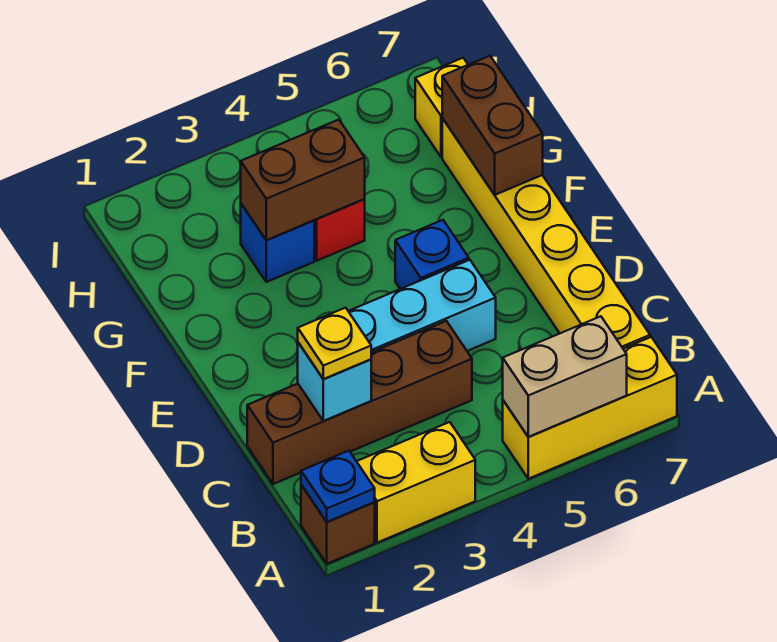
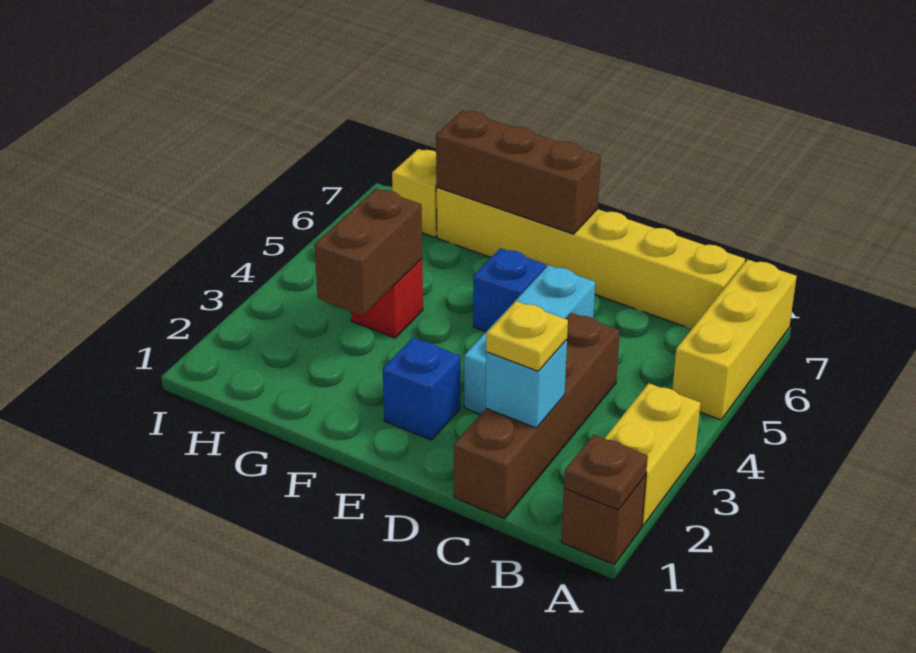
blue 1x1 plate [301,451,375,522] -> brown 1x1 plate [564,435,648,510]
tan 1x2 brick [503,316,627,437] -> none
brown 1x2 brick [442,56,543,195] -> brown 1x3 brick [436,111,601,234]
blue 1x1 brick [241,204,314,282] -> blue 1x1 brick moved to [383,338,460,440]

